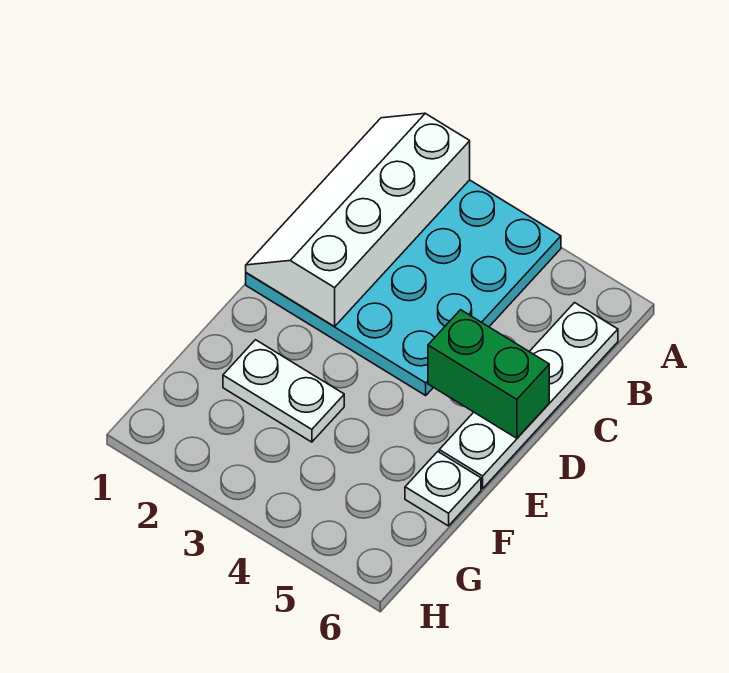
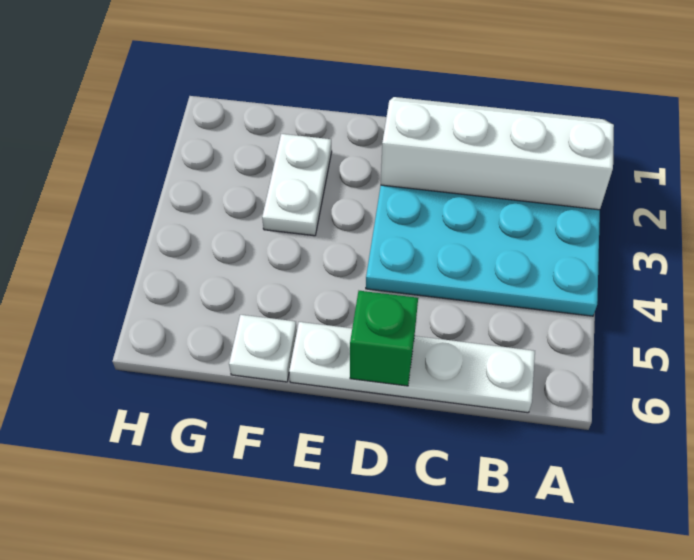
green 1x2 brick [428,310,549,438] -> green 1x1 brick [350,291,418,386]

